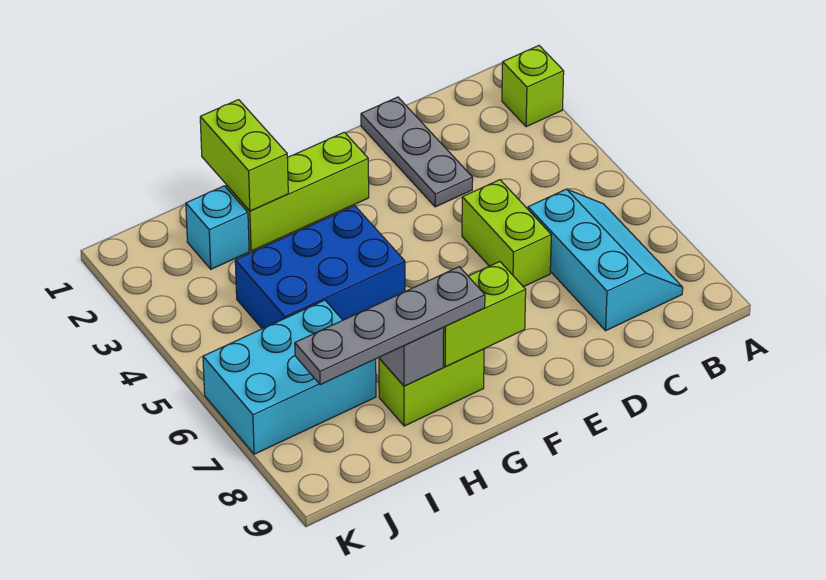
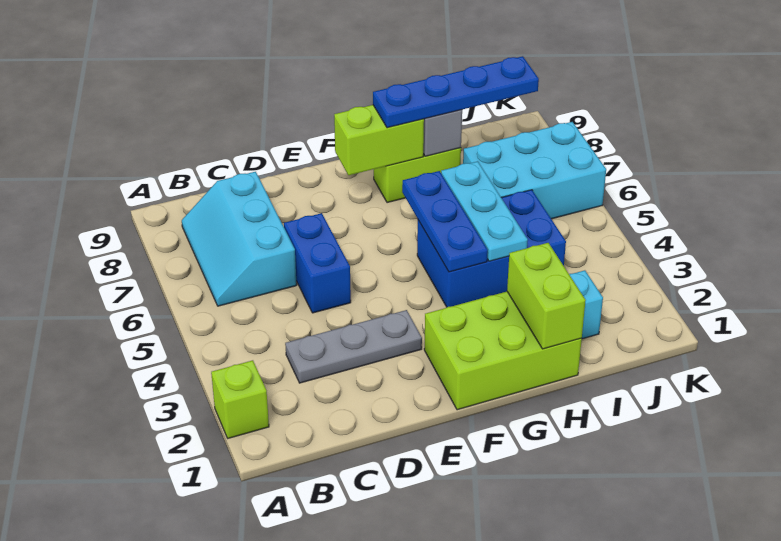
grey 1x3 plate [361,97,473,207] -> grey 1x3 plate turned to [285,310,422,383]
lime 1x2 brick [462,180,551,287] -> blue 1x2 brick [284,213,351,313]
lime 1x3 brick [226,132,369,251] -> lime 2x3 brick [424,292,582,410]
none -> blue 1x3 plate [402,171,488,272]
grey 1x4 plate [295,267,485,385] -> blue 1x4 plate [373,56,539,128]
none -> cyan 1x3 plate [441,161,528,261]

